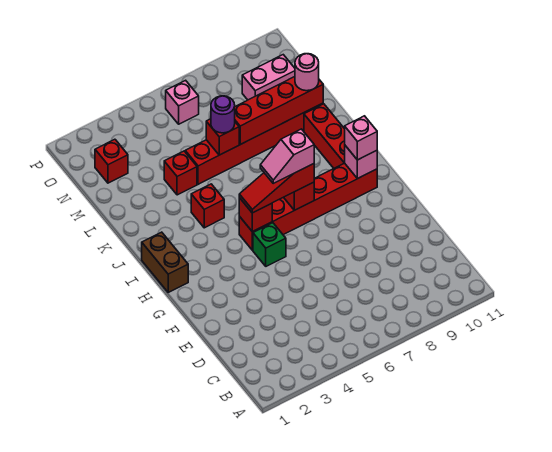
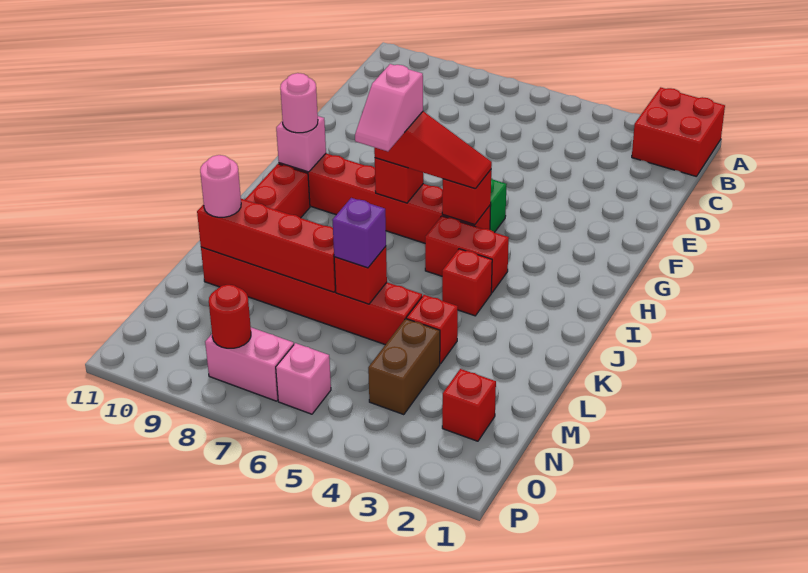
none -> red 2x2 brick [632,87,725,176]
brown 1x2 brick [142,232,188,292] -> brown 1x2 brick moved to [368,319,440,415]
pink 1x2 slope [260,129,314,183] -> pink 1x2 slope turned to [355,64,423,151]
pink 1x1 brick [345,116,377,160] -> pink 1x1 round brick [280,73,318,133]
none -> red 1x2 brick [425,216,509,293]
purple 1x1 round brick [211,96,235,133] -> purple 1x1 brick [332,198,386,268]
pink 1x2 brick [242,55,295,100] -> pink 1x2 brick moved to [205,327,294,401]
none -> red 1x1 round brick [209,285,251,348]

